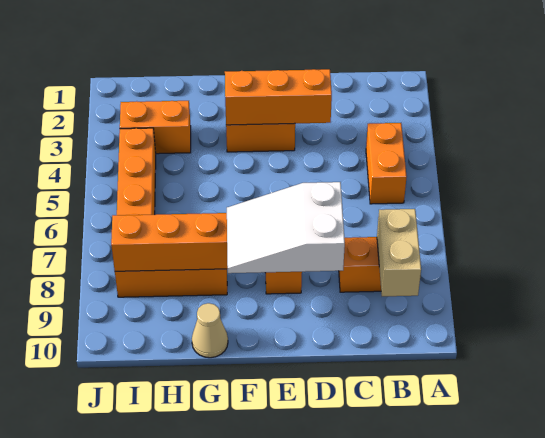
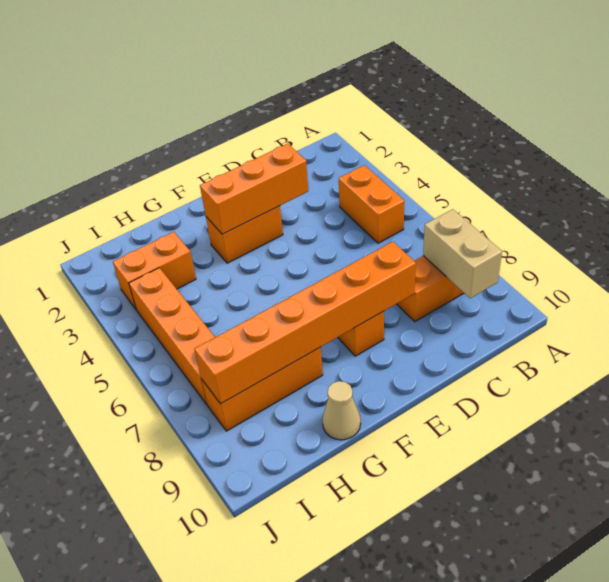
white 2x3 slope [227,182,345,273] -> none

